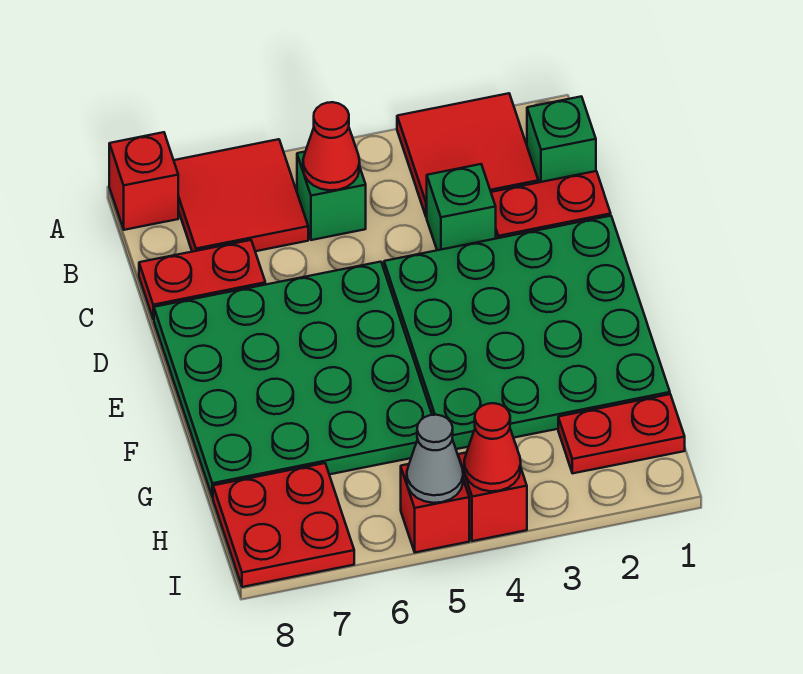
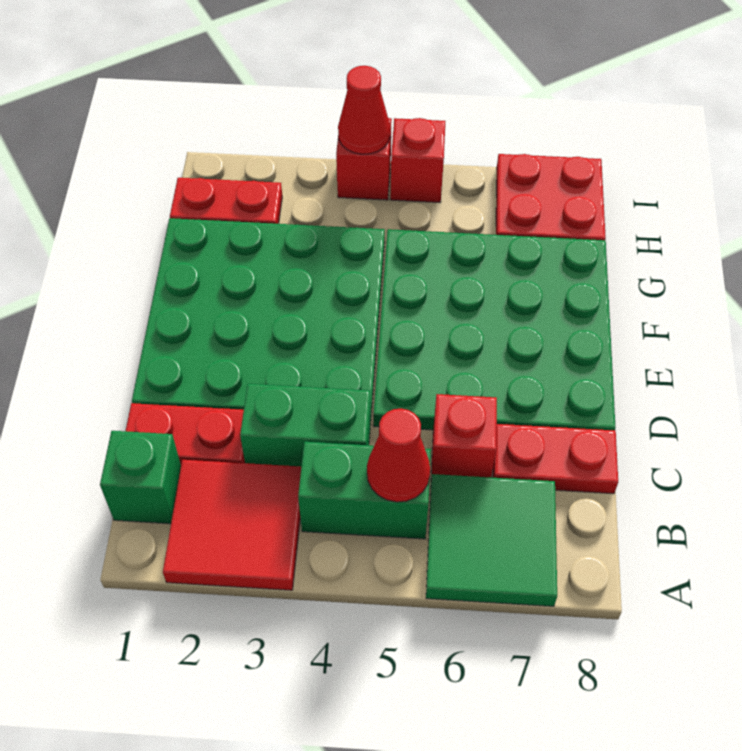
red 2x2 tile [174,139,308,252] -> green 2x2 tile [426,474,557,606]
red 1x1 brick [109,132,178,230] -> red 1x1 brick moved to [431,394,497,478]
green 1x1 brick [297,152,366,240] -> green 1x2 brick [298,442,431,539]
green 1x1 brick [427,164,496,250] -> green 1x2 brick [240,384,370,466]
grey 1x1 cone [407,415,463,503] -> none

